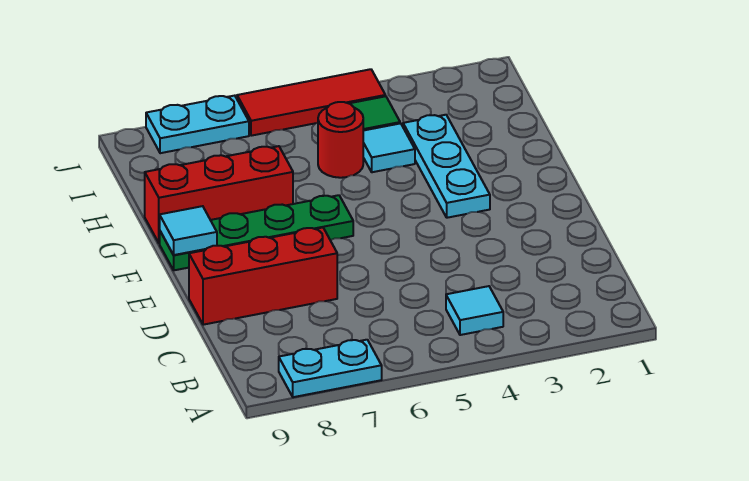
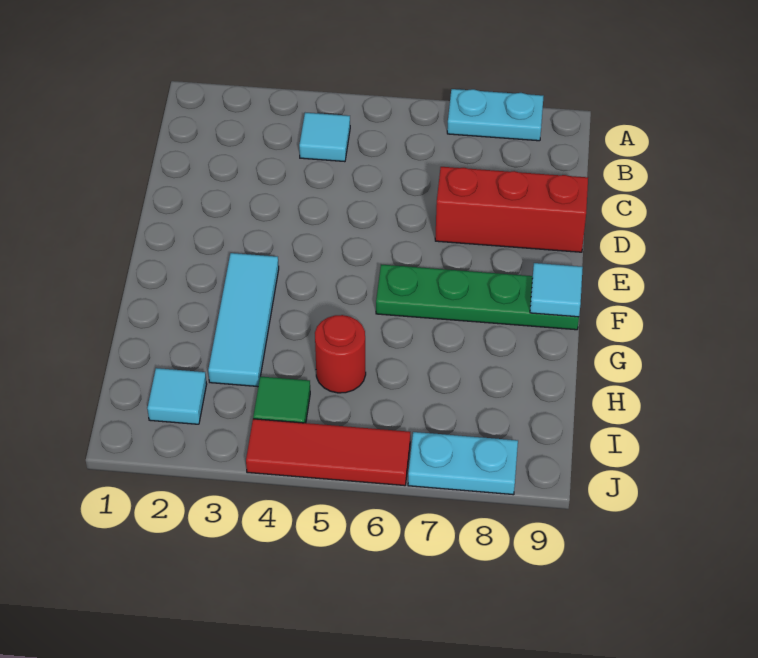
cyan 1x3 plate [403,115,490,218] -> cyan 1x3 tile [208,253,279,387]
red 1x3 brick [145,146,293,243] -> none
cyan 1x1 tile [363,123,415,172] -> cyan 1x1 tile moved to [147,368,207,424]

